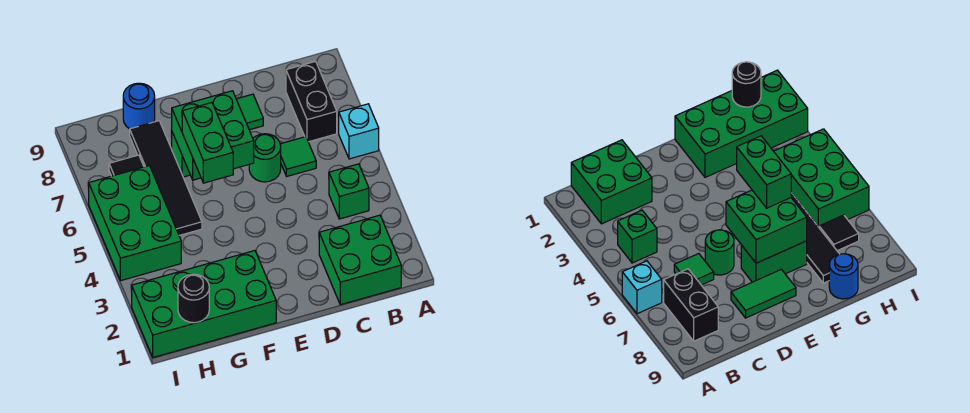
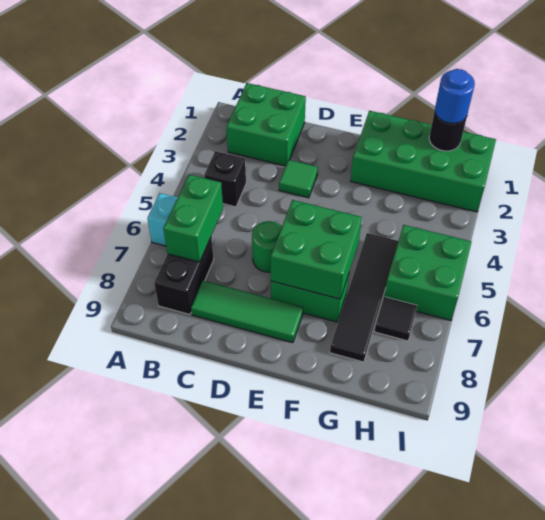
green 1x1 brick [329,164,369,219] -> black 1x1 brick [204,151,246,207]
green 1x1 tile [280,137,316,176] -> green 1x1 tile moved to [279,160,318,198]
green 1x2 tile [236,94,263,130] -> green 1x3 tile [191,281,303,343]
green 1x2 brick [182,103,233,183] -> green 1x2 brick moved to [163,174,223,262]
blue 1x1 round brick [123,83,155,129] -> blue 1x1 round brick moved to [435,69,475,124]
green 2x3 brick [88,166,181,281] -> green 2x2 brick [384,225,472,320]

